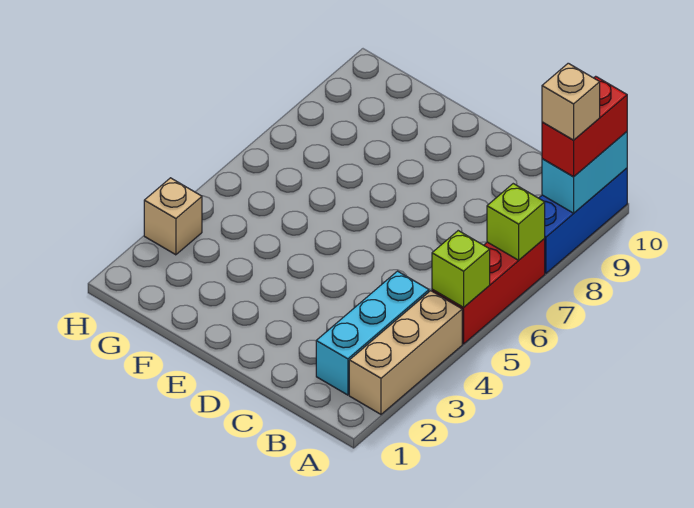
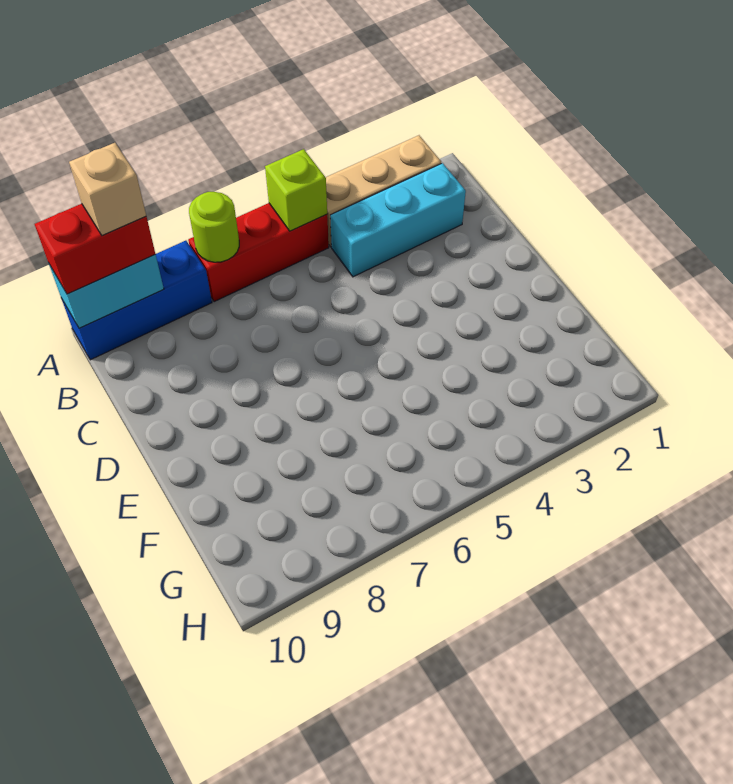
lime 1x1 brick [487,184,545,260] -> lime 1x1 round brick [189,192,239,262]
tan 1x1 brick [144,178,202,255] -> none

